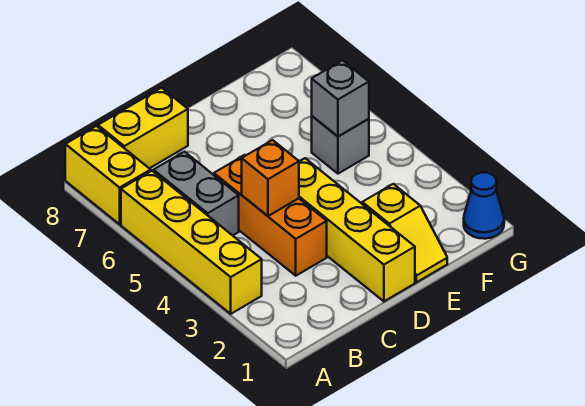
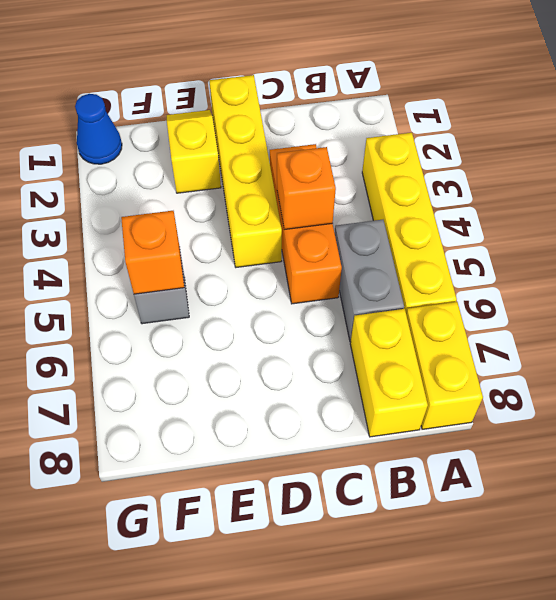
yellow 1x2 brick [98,88,188,168] -> yellow 1x2 brick turned to [350,309,428,437]
grey 1x1 brick [312,60,369,136] -> orange 1x1 brick [121,211,184,294]

